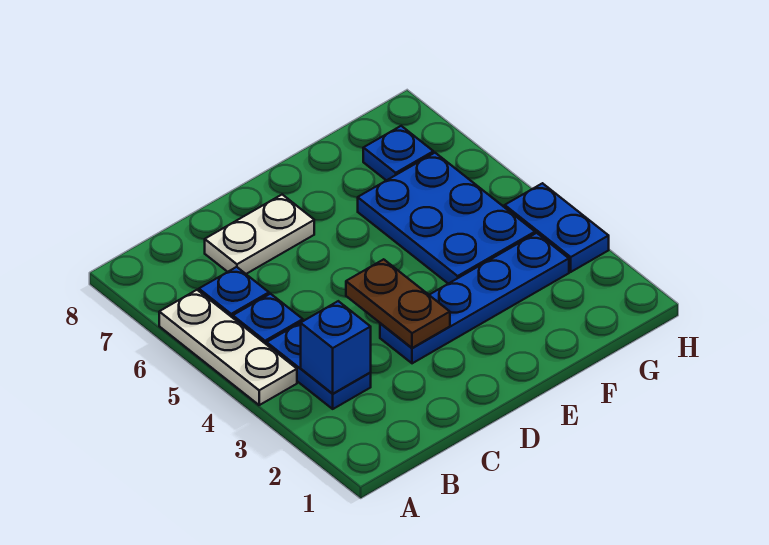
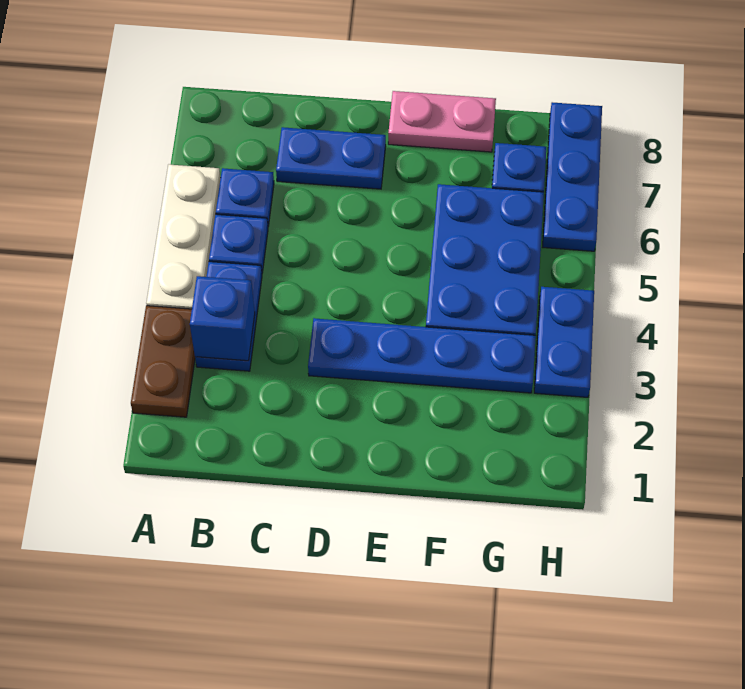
white 1x2 plate [205,195,314,274] -> blue 1x2 plate [276,127,386,189]
brown 1x2 plate [346,259,450,348] -> brown 1x2 plate moved to [131,306,195,417]
none -> pink 1x2 plate [388,91,496,152]
none -> blue 1x3 plate [543,102,602,251]

